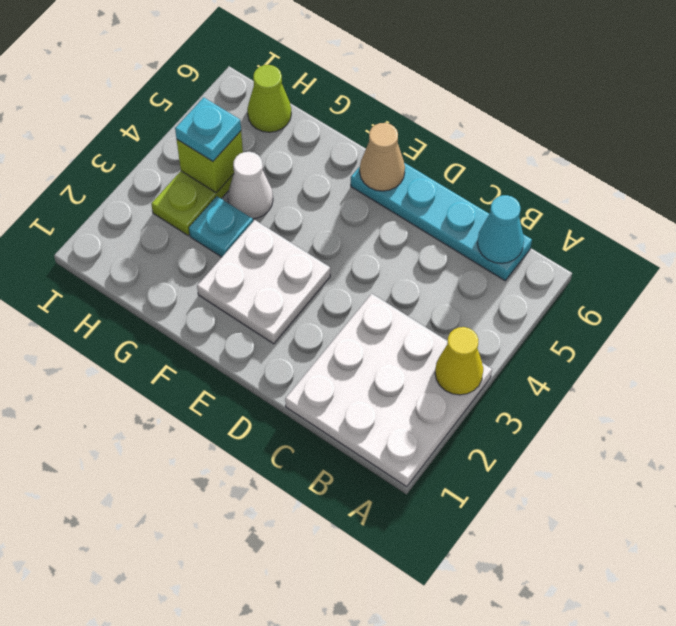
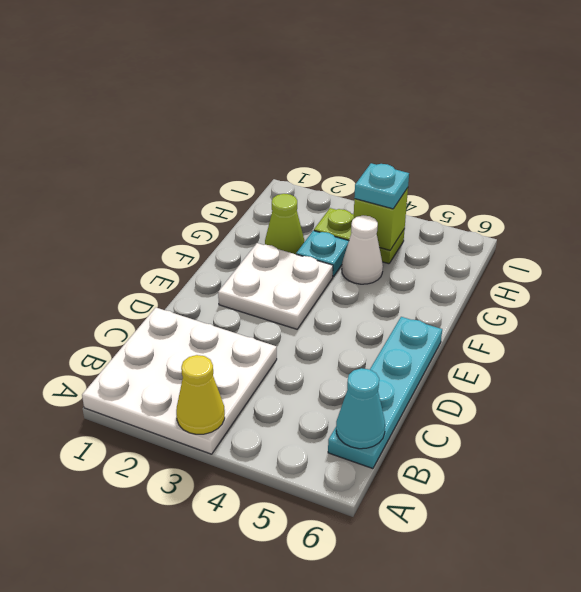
tan 1x1 cone [360,123,405,191] -> none
lime 1x1 cone [247,65,291,132] -> lime 1x1 cone moved to [265,194,304,254]

